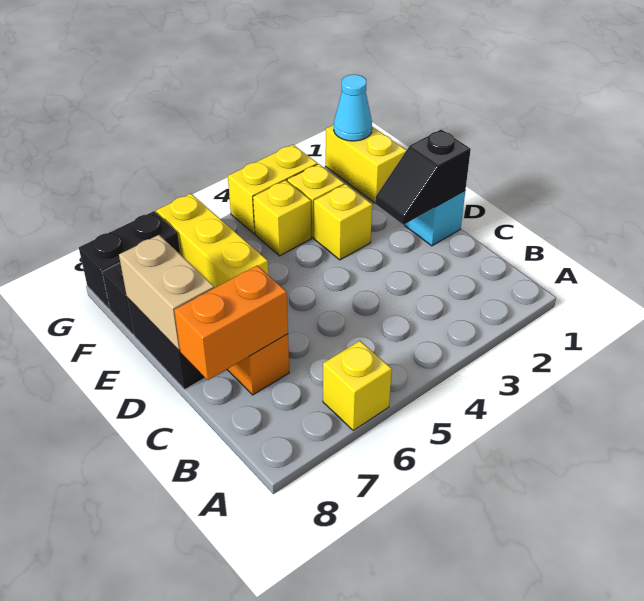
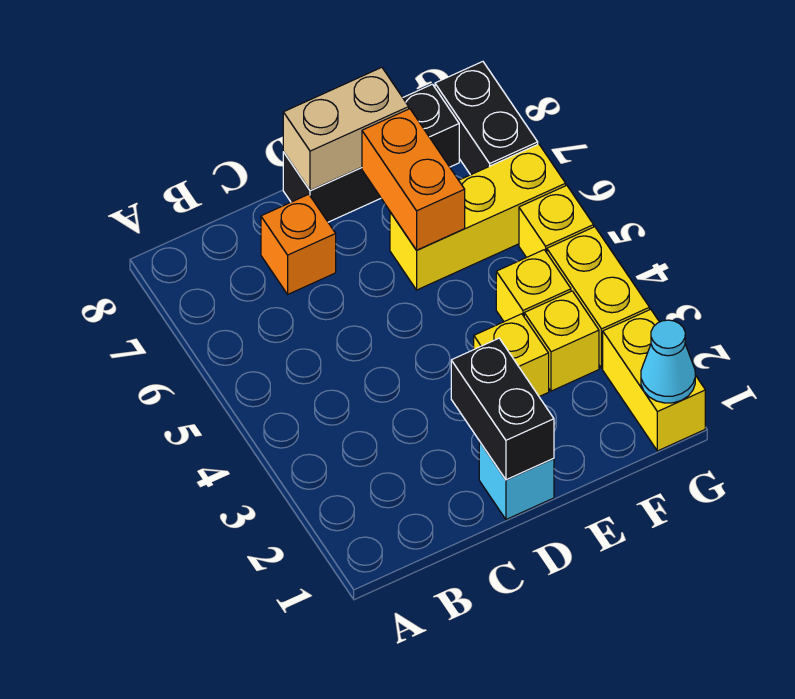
yellow 1x1 brick [323,341,392,430] -> yellow 1x1 brick moved to [519,185,594,258]
orange 1x2 brick [174,266,288,380] -> orange 1x2 brick moved to [362,109,465,250]
black 1x2 slope [375,130,471,225] -> black 1x2 brick [451,338,554,480]
yellow 1x2 brick [326,125,406,203] -> yellow 1x2 brick turned to [603,309,705,451]

